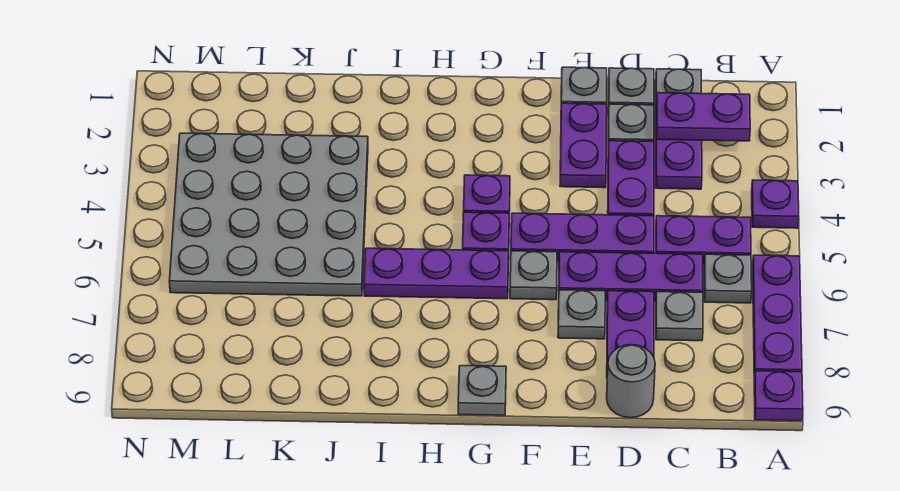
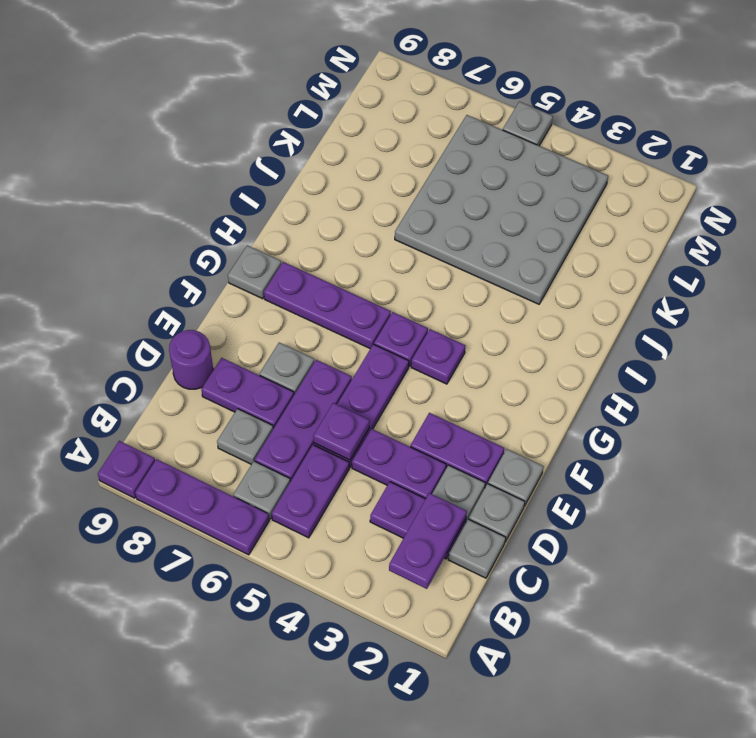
purple 1x1 plate [752,180,799,228] -> purple 1x1 plate moved to [313,403,370,460]
grey 1x1 round brick [607,345,655,418] -> purple 1x1 round brick [169,330,213,389]
grey 1x1 plate [510,251,557,300] -> grey 1x1 plate moved to [503,102,553,146]
purple 1x3 plate [364,248,509,299] -> purple 1x3 plate turned to [264,262,391,349]

